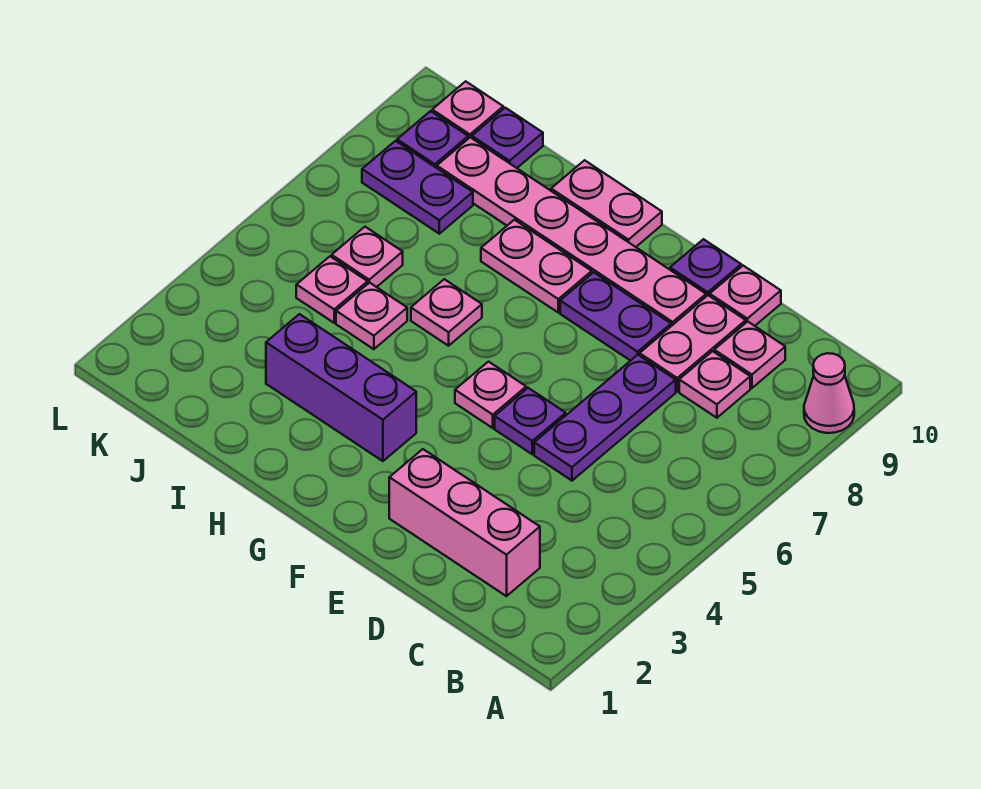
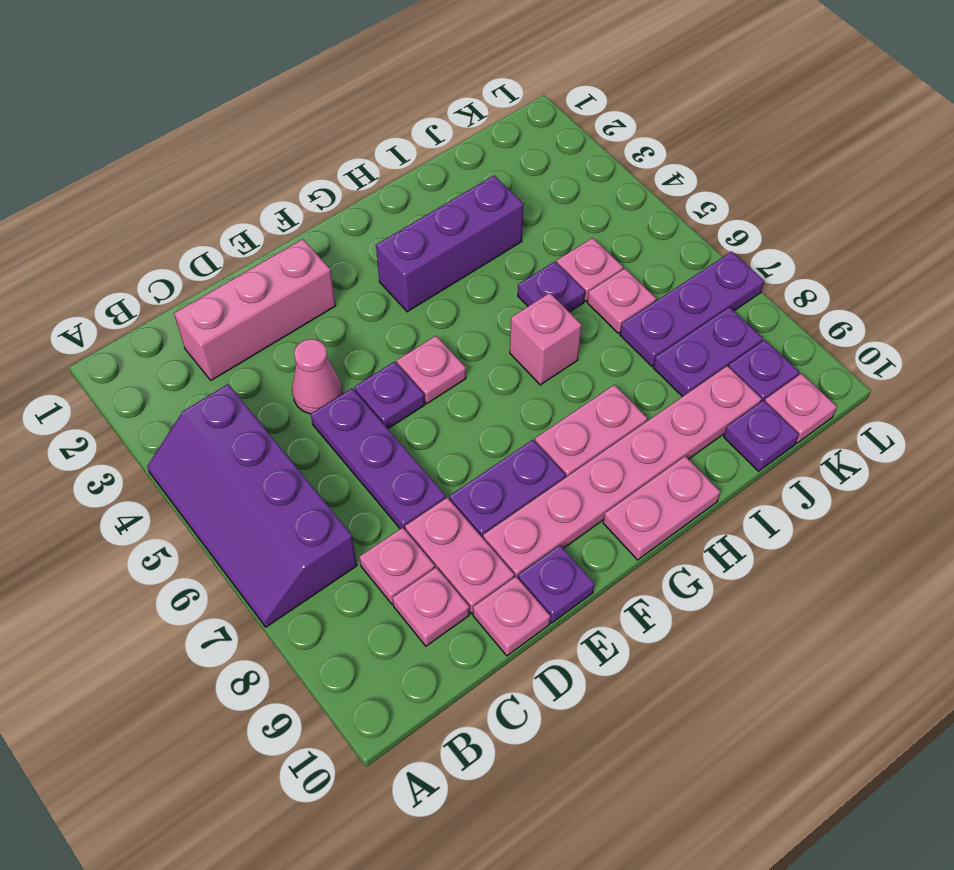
none -> purple 2x4 slope [147,384,357,627]
pink 1x1 cone [804,353,854,433] -> pink 1x1 cone moved to [292,339,342,414]
pink 1x1 plate [411,279,482,346] -> pink 1x1 brick [510,293,582,385]
pink 1x1 plate [336,283,407,349] -> purple 1x1 plate [518,262,585,312]
none -> purple 1x3 plate [620,251,764,366]

